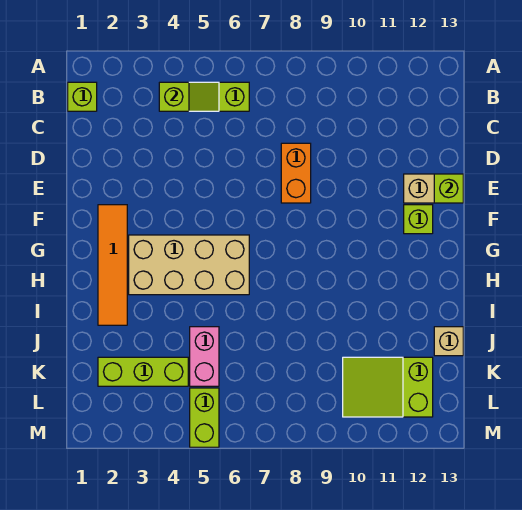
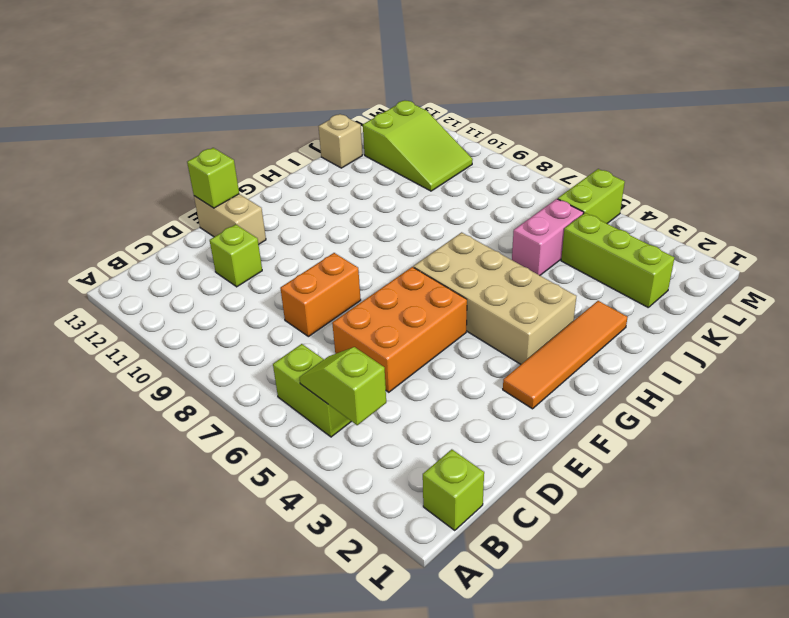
none -> orange 2x3 brick [332,267,467,392]
lime 1x1 brick [404,205,433,234] -> lime 1x1 brick moved to [210,224,262,287]

